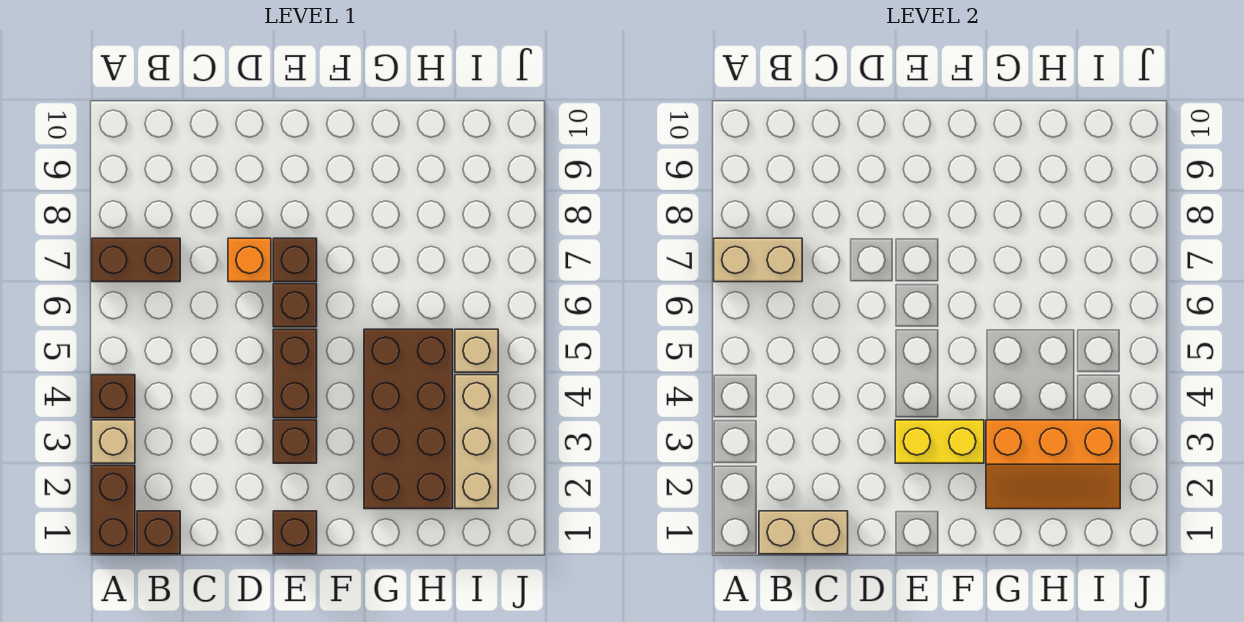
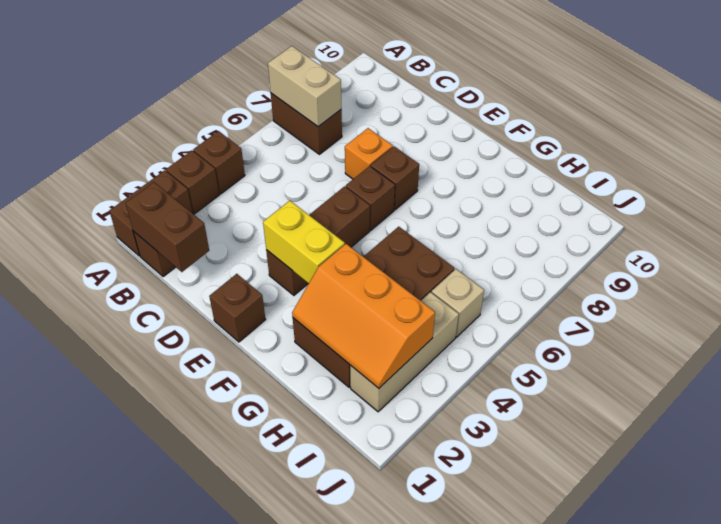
tan 1x1 brick [92,420,135,463] -> brown 1x1 brick [166,151,219,214]
tan 1x2 brick [759,511,848,554] -> brown 1x2 brick [126,182,209,272]

